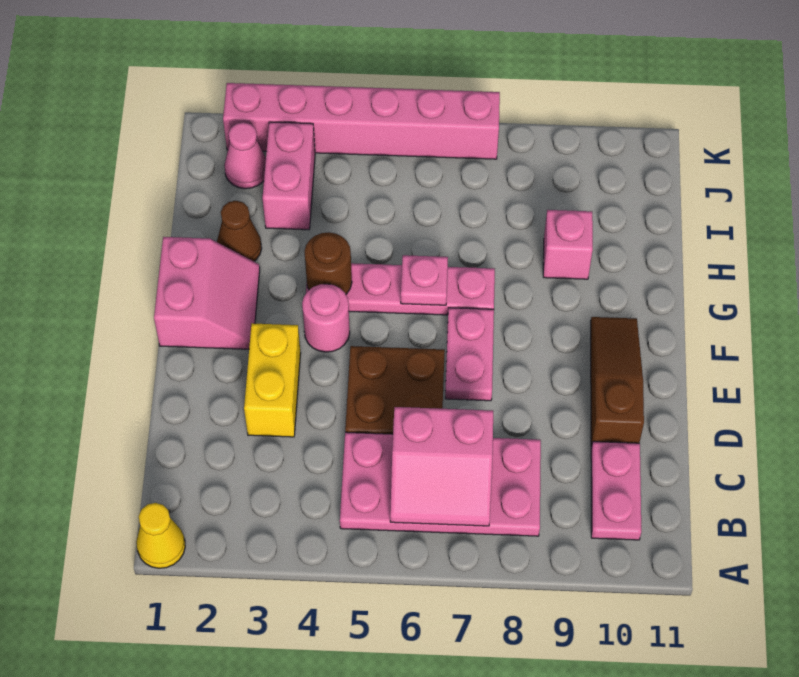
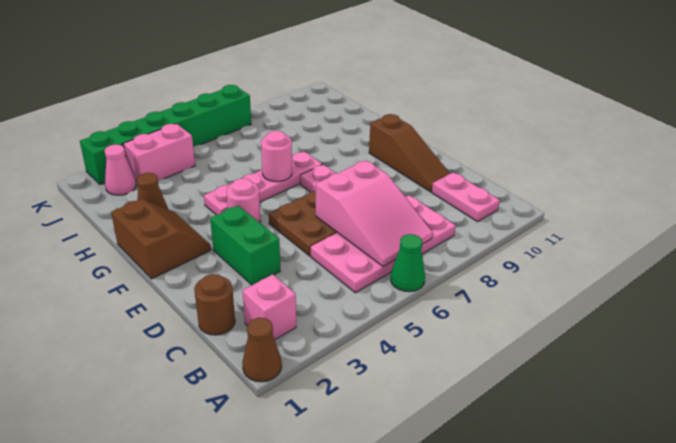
yellow 1x1 cone [136,503,185,568] -> brown 1x1 cone [242,318,282,382]
none -> green 1x1 cone [391,234,425,292]
pink 2x2 slope [390,407,493,526] -> pink 2x3 slope [316,160,433,266]
yellow 1x2 brick [244,323,301,437] -> green 1x2 brick [210,206,280,285]
brown 1x3 slope [591,317,644,448] -> brown 1x3 slope turned to [369,114,450,192]
pink 2x2 slope [154,237,260,349] -> brown 2x2 slope [111,199,211,279]
brown 1x1 round brick [304,232,352,294] -> brown 1x1 round brick moved to [194,274,235,335]
pink 1x1 plate [401,255,448,305] -> pink 1x1 round brick [261,131,292,182]
pink 1x1 brick [543,210,593,279] -> pink 1x1 brick moved to [243,274,296,340]
pink 1x2 brick [263,122,315,230] -> pink 1x2 brick turned to [123,124,195,181]
pink 1x6 brick [223,83,500,159] -> green 1x6 brick [80,85,251,184]

